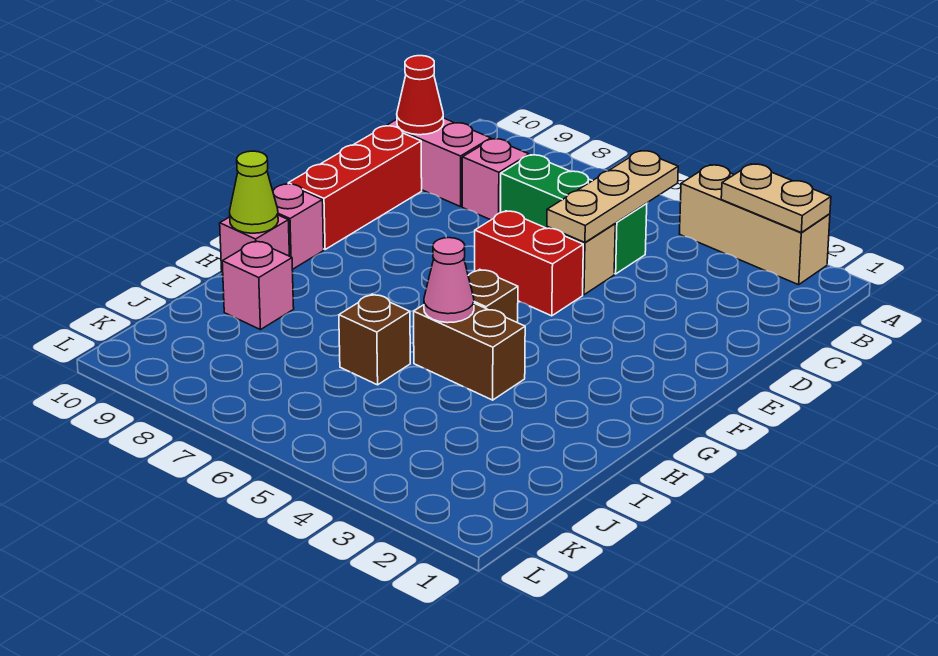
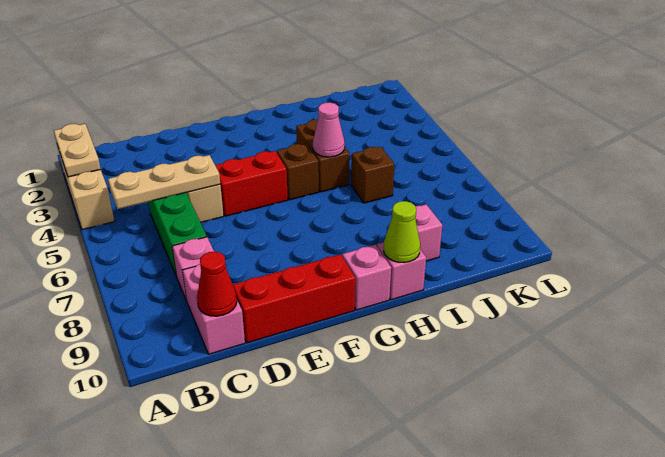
red 1x2 brick [475,211,583,316] -> red 1x2 brick turned to [215,151,288,216]

